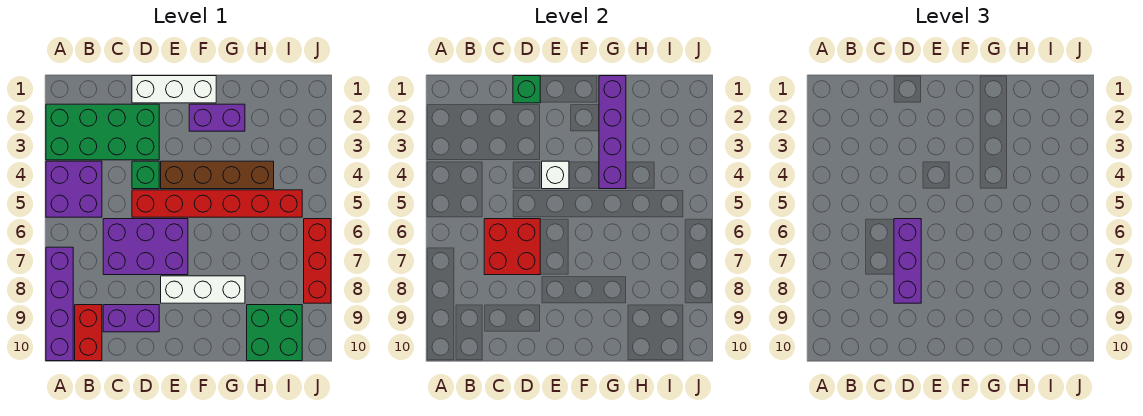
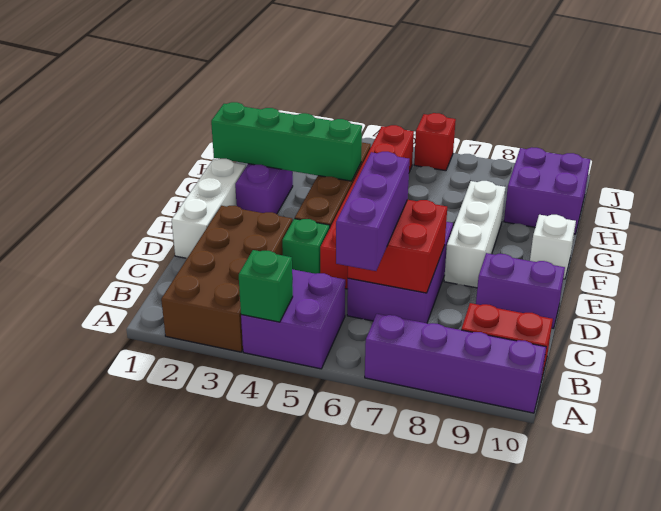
green 2x4 brick [46,104,159,160] -> brown 2x4 brick [161,206,292,352]
purple 1x2 brick [103,305,159,332] -> purple 1x2 brick turned to [476,253,565,328]
green 1x1 brick [513,76,540,103] -> green 1x1 brick moved to [239,250,293,322]
purple 1x3 brick [894,219,921,303] -> purple 1x3 brick turned to [336,152,409,271]
white 1x1 brick [542,161,569,189] -> white 1x1 brick moved to [530,215,576,279]
purple 1x4 brick [599,76,626,189] -> green 1x4 brick [211,102,362,181]
green 2x2 brick [247,305,302,361] -> purple 2x2 brick [504,147,590,234]
red 1x3 brick [304,219,331,303] -> red 1x1 brick [414,113,456,171]

